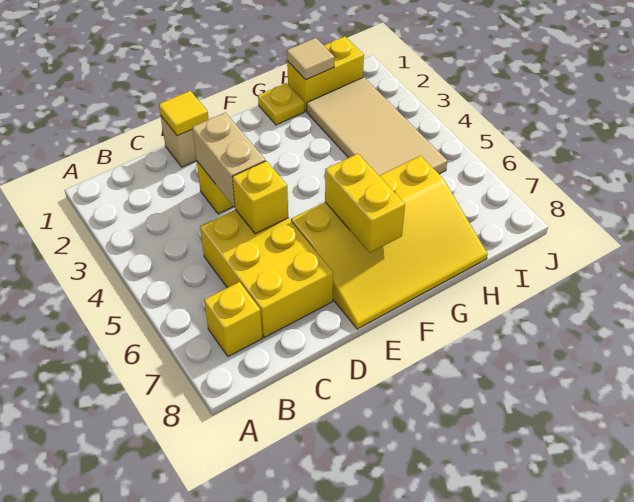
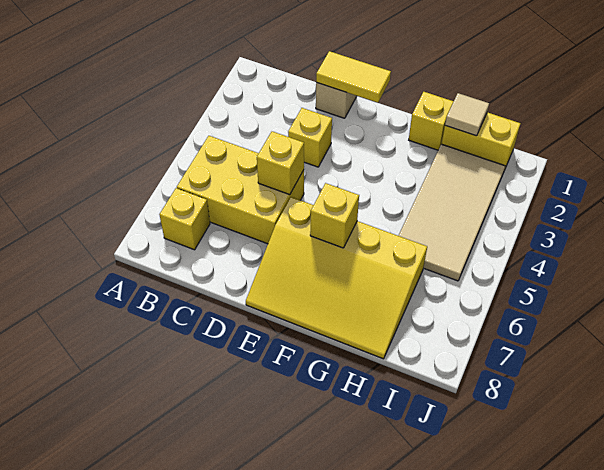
yellow 2x3 brick [200,209,333,337] -> yellow 2x3 brick turned to [177,136,304,244]
yellow 1x1 tile [159,91,209,136] -> yellow 1x2 tile [316,51,391,103]
tan 1x2 brick [192,113,266,208] -> none
yellow 1x2 brick [325,154,405,253] -> yellow 1x1 brick [310,183,359,248]
yellow 1x1 plate [258,83,304,125] -> yellow 1x1 brick [409,92,454,150]

